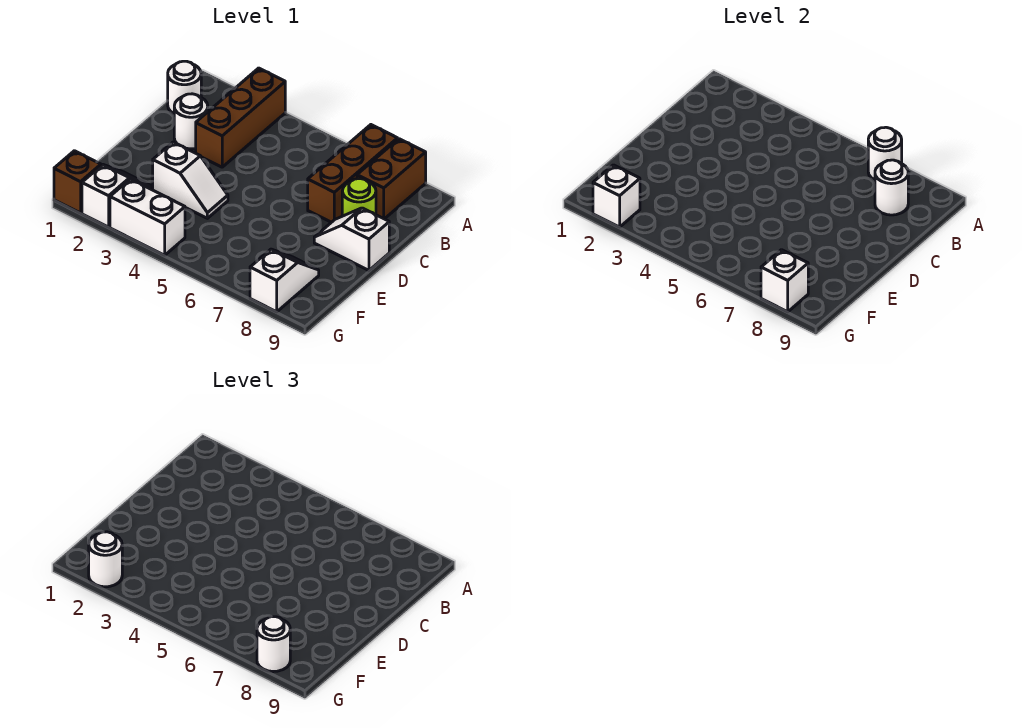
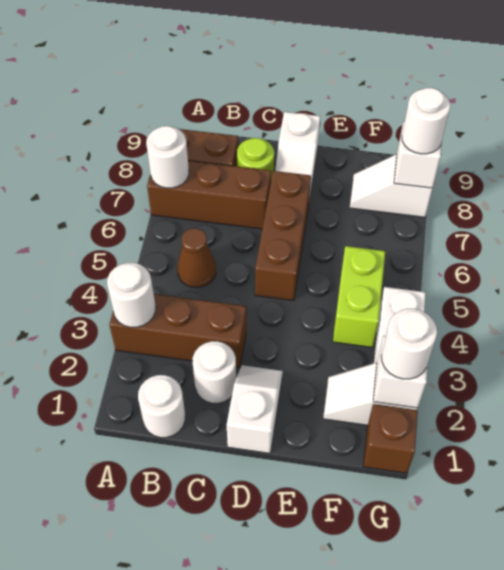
none -> brown 1x1 cone [177,228,216,287]
white 1x1 round brick [875,160,908,215] -> white 1x1 round brick moved to [107,263,156,327]
none -> brown 1x3 brick [255,171,311,301]
white 1x2 slope [153,142,228,218] -> white 1x2 slope moved to [227,365,283,453]
none -> lime 1x2 brick [333,246,385,347]

